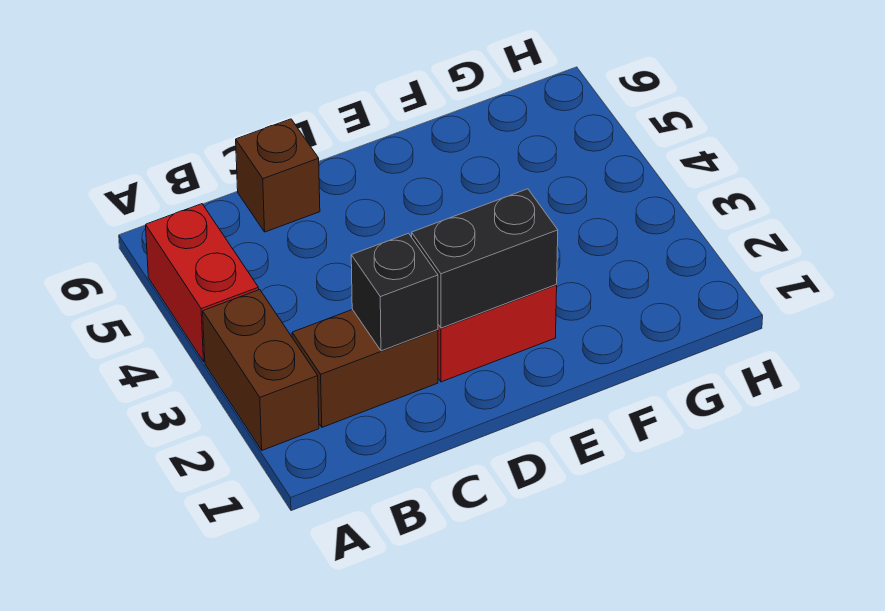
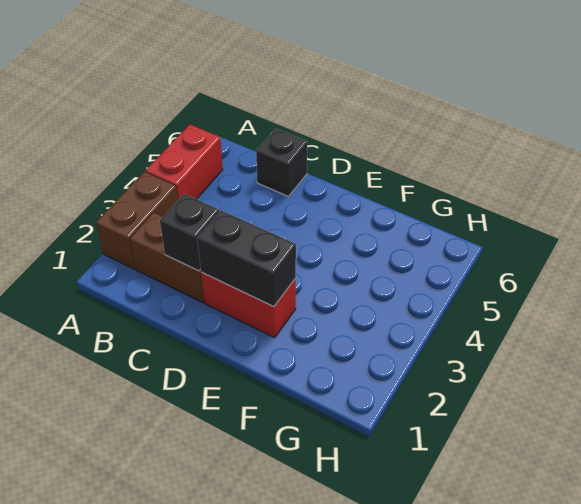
brown 1x1 brick [236,119,320,232] -> black 1x1 brick [256,128,307,196]

